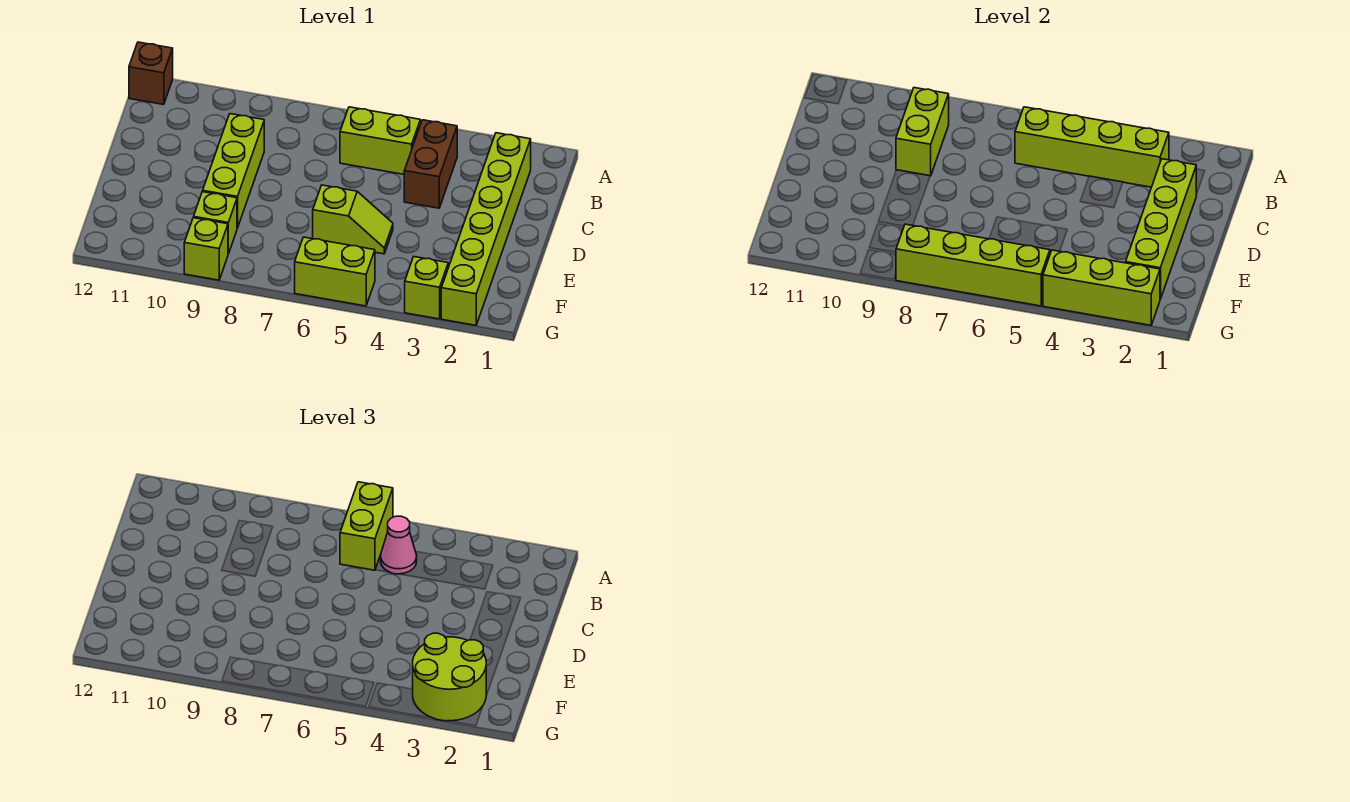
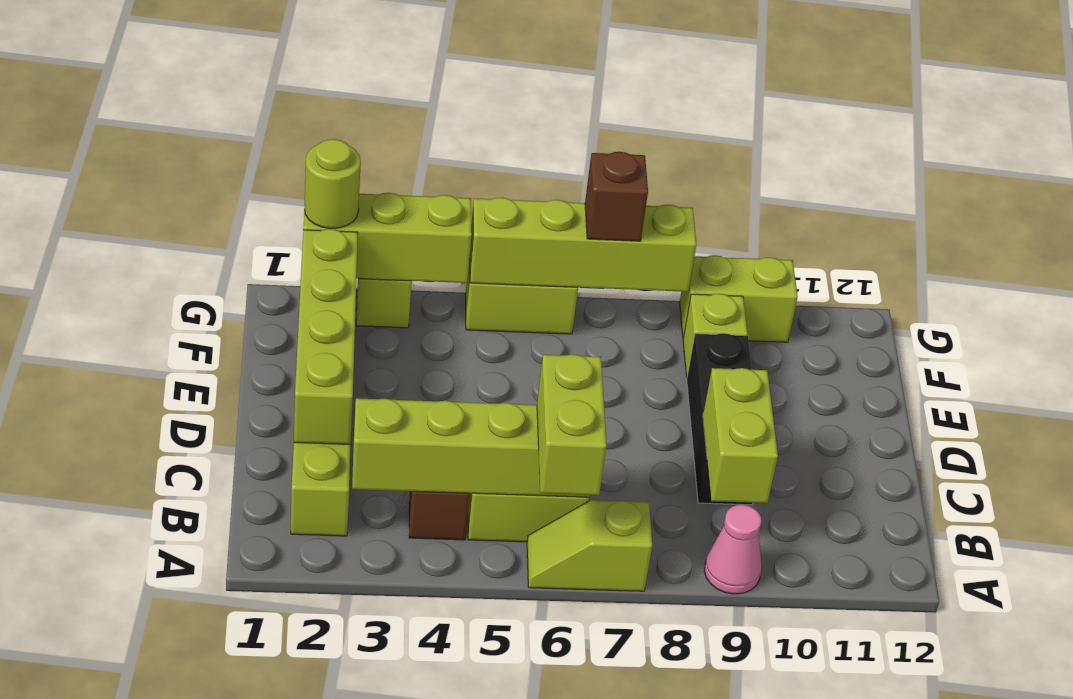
brown 1x1 brick [129,42,173,105] -> brown 1x1 brick moved to [585,152,648,241]
pink 1x1 cone [381,516,417,574] -> pink 1x1 cone moved to [704,505,762,594]
lime 1x3 brick [203,114,264,228] -> black 1x3 brick [687,333,753,505]
lime 1x2 slope [313,185,393,254] -> lime 1x2 slope moved to [527,500,652,591]
lime 2x2 round brick [413,633,486,721] -> lime 1x1 round brick [305,139,361,229]
lime 1x1 brick [184,218,228,280] -> lime 1x2 brick [680,255,798,342]

